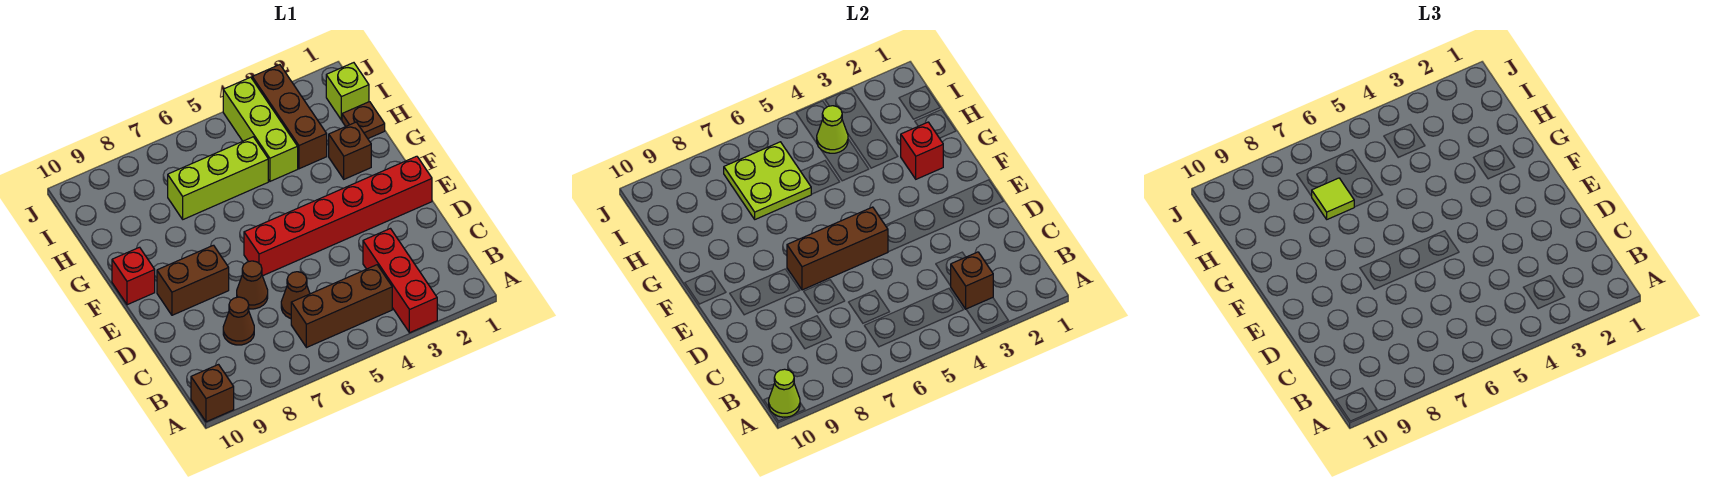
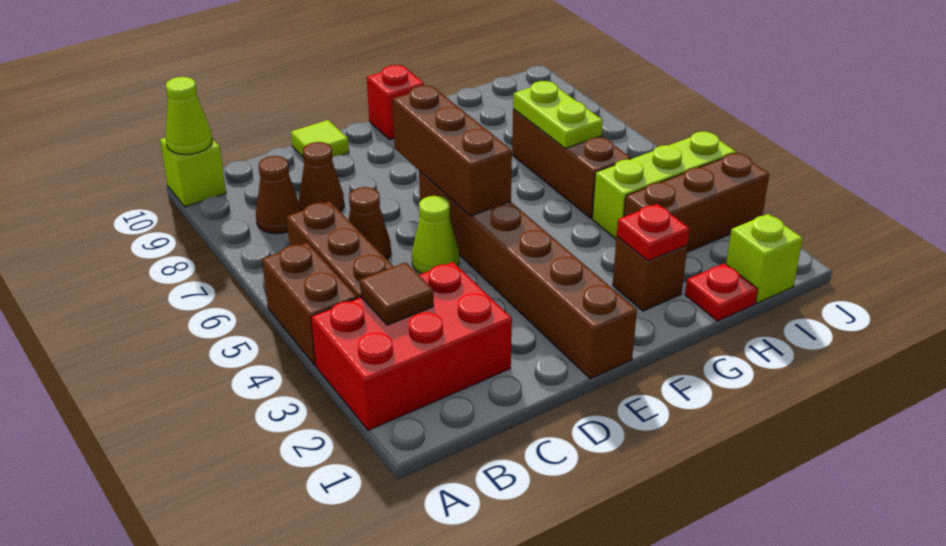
red 1x3 brick [363,229,437,333] -> red 2x3 brick [311,262,512,430]
brown 1x1 brick [191,365,234,422] -> lime 1x1 brick [160,138,226,207]
brown 1x1 brick [951,252,993,309] -> brown 1x1 tile [360,262,434,325]
brown 1x1 cone [237,261,268,309] -> brown 1x1 cone moved to [256,156,301,234]
red 1x6 brick [244,156,432,276] -> brown 1x6 brick [419,171,637,379]
brown 1x2 brick [157,245,229,315] -> brown 1x2 brick moved to [262,243,357,365]
red 1x1 brick [901,122,943,179] -> red 1x1 plate [617,204,690,261]
brown 1x1 plate [342,102,385,138] -> red 1x1 plate [685,263,758,321]
lime 1x3 brick [168,137,268,219] -> brown 1x3 brick [512,109,631,219]
lime 2x2 plate [724,142,811,219] -> lime 1x2 plate [513,81,603,149]
lime 1x1 tile [1312,178,1354,219] -> lime 1x1 tile moved to [291,120,349,157]
lime 1x1 cone [817,106,848,153] -> lime 1x1 cone moved to [412,196,459,274]

